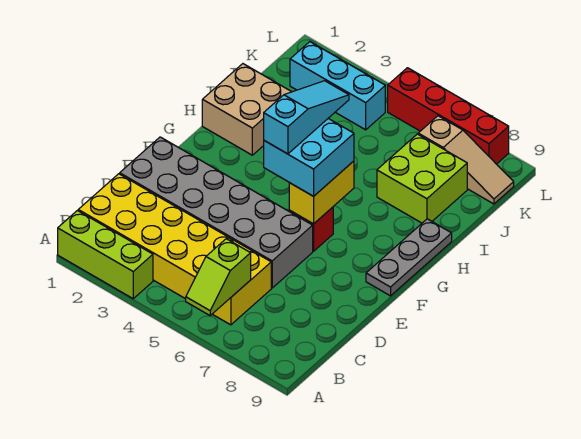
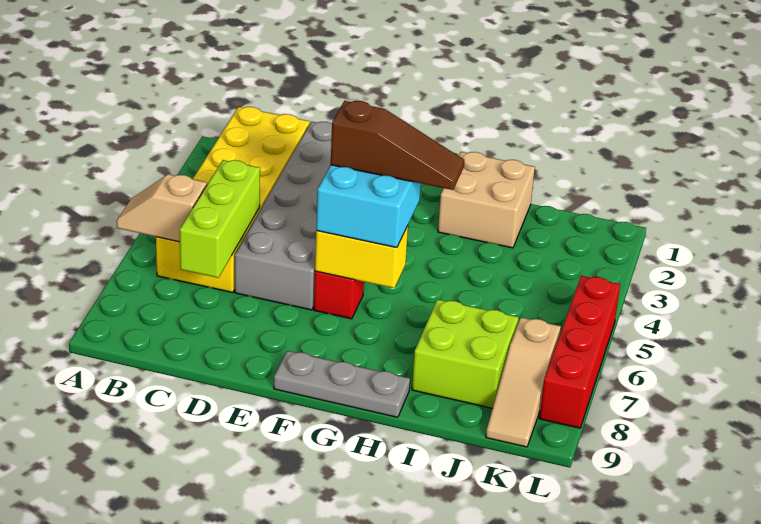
lime 1x3 brick [58,211,153,299] -> lime 1x3 brick moved to [180,160,260,278]
lime 1x2 slope [186,239,251,316] -> tan 1x2 slope [117,174,207,242]
cyan 1x3 slope [264,81,349,154] -> brown 1x3 slope [331,101,464,190]
cyan 1x3 brick [290,42,385,130] -> none

